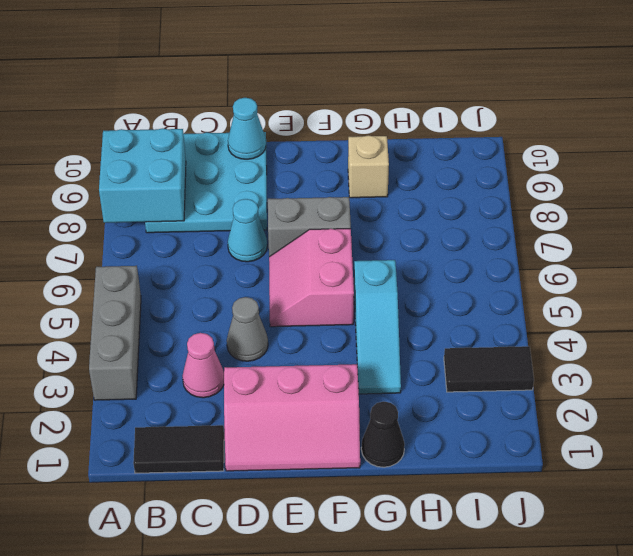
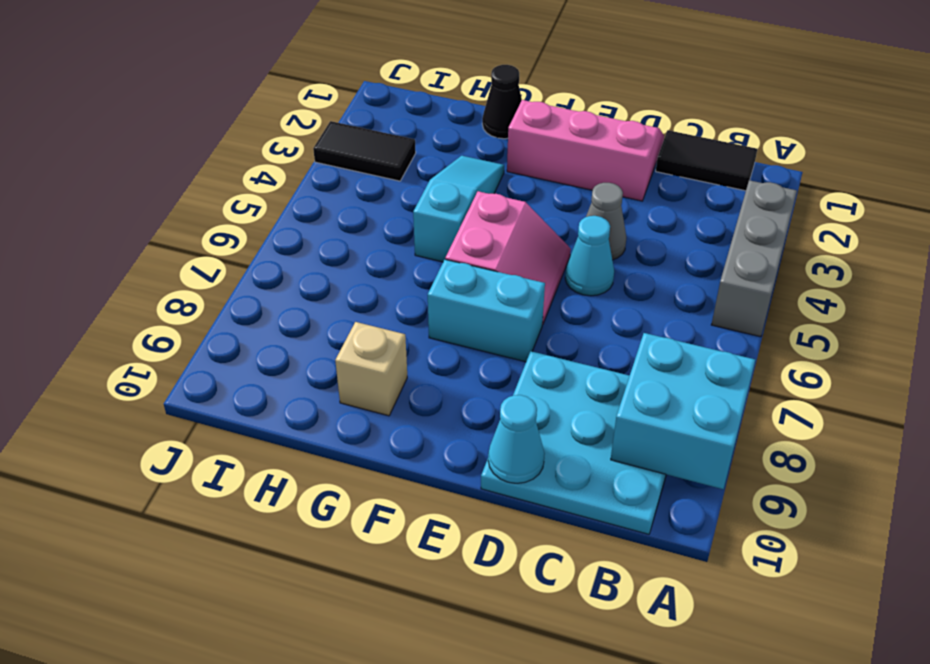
pink 1x1 cone [182,333,224,398] -> none
cyan 1x1 cone [228,199,267,262] -> cyan 1x1 cone moved to [565,216,614,296]
grey 1x2 brick [268,197,351,257] -> cyan 1x2 brick [428,260,545,362]

